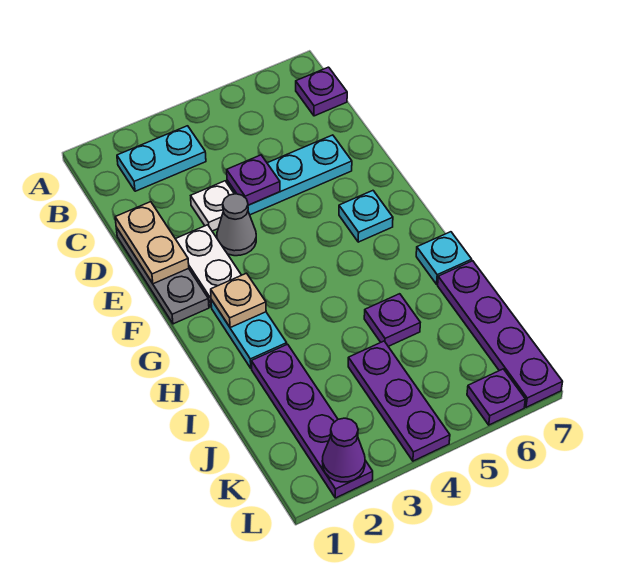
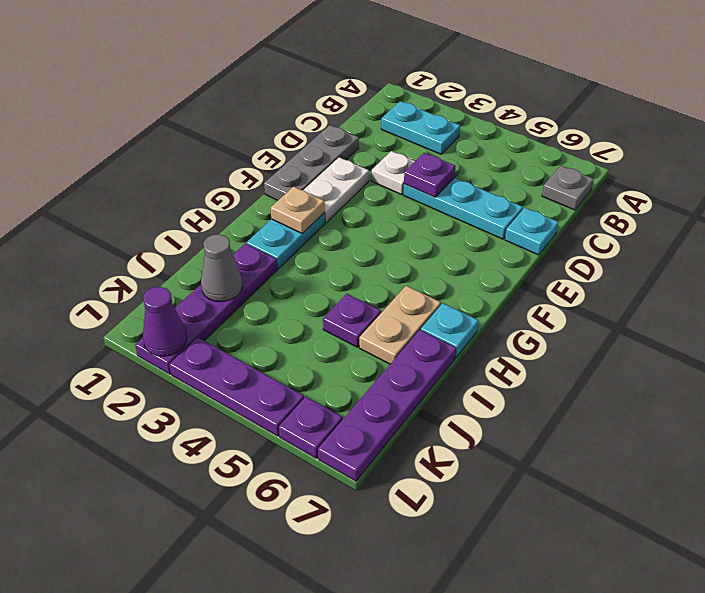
purple 1x1 plate [296,67,347,116] -> grey 1x1 plate [542,166,594,210]
tan 1x2 plate [115,202,189,284] -> tan 1x2 plate moved to [359,286,441,364]
grey 1x1 cone [217,194,256,256] -> grey 1x1 cone moved to [201,234,242,302]
cyan 1x1 plate [339,191,393,242] -> cyan 1x1 plate moved to [505,208,559,255]
purple 1x3 plate [348,341,450,461] -> purple 1x3 plate turned to [169,337,304,436]

